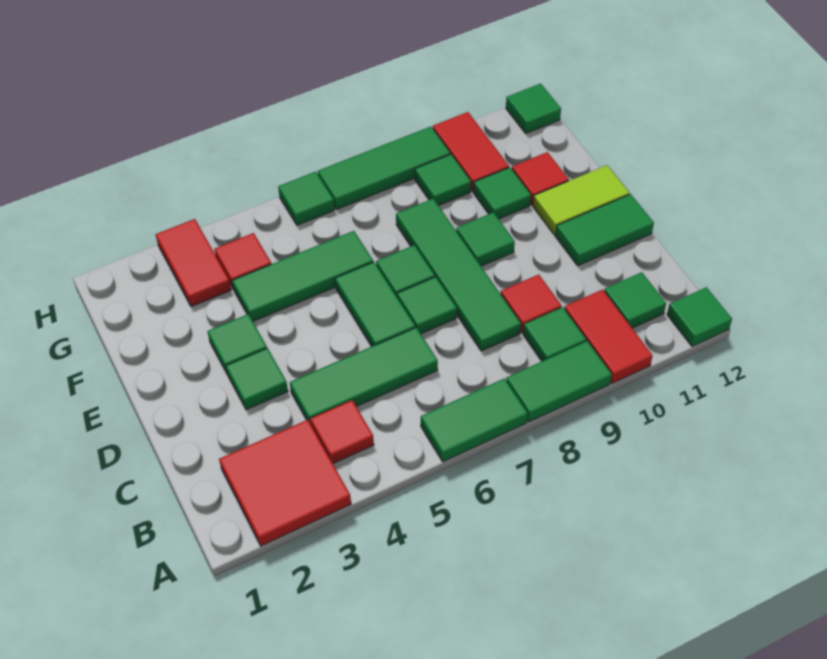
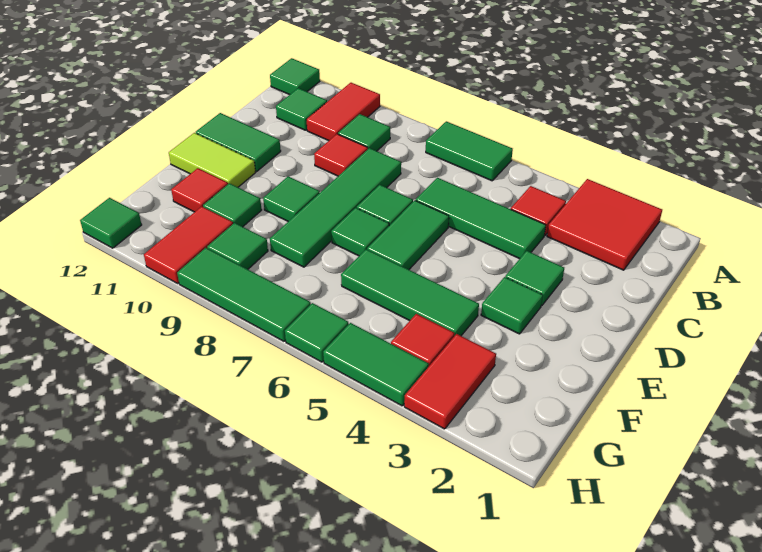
green 1x2 tile [506,341,612,422] -> green 1x2 tile moved to [323,323,429,406]

